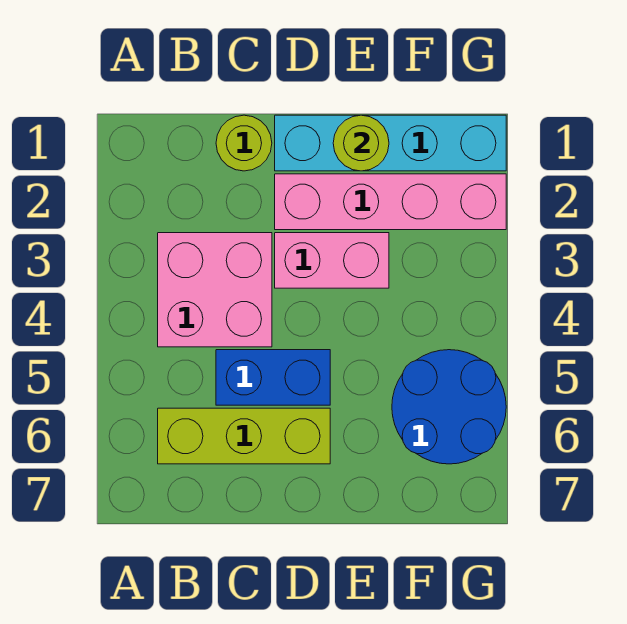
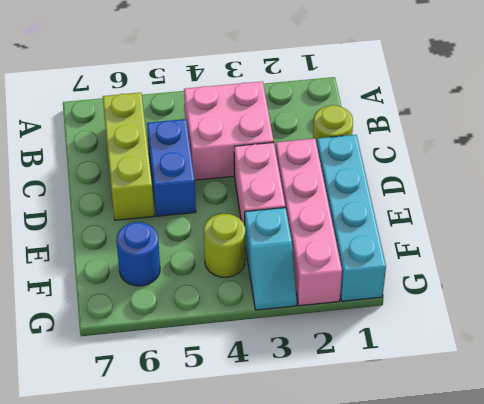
lime 1x1 round brick [333,115,389,171] -> lime 1x1 round brick moved to [204,214,245,277]
none -> cyan 1x2 slope [245,208,297,310]
blue 2x2 round brick [392,350,506,464] -> blue 1x1 round brick [116,222,160,286]

